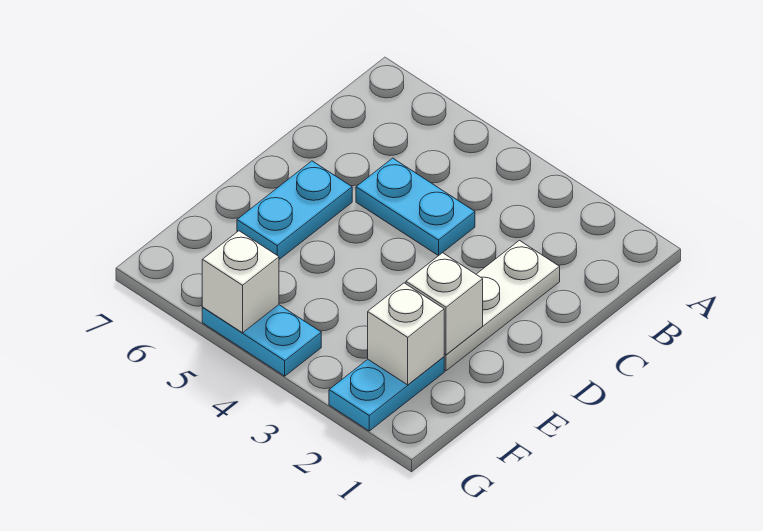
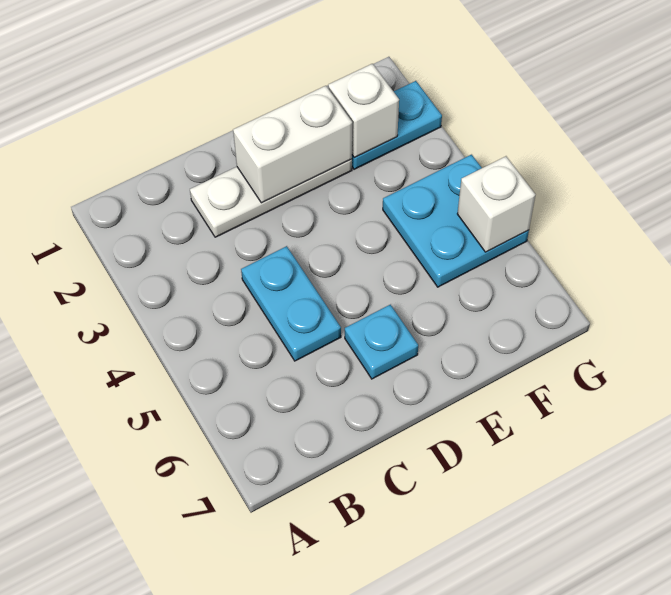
cyan 1x2 plate [237,161,352,259] -> cyan 1x1 plate [345,305,418,379]
white 1x1 brick [406,253,483,355] -> white 1x2 brick [233,86,352,203]
cyan 1x2 plate [202,305,321,376] -> cyan 2x2 plate [383,155,529,287]

